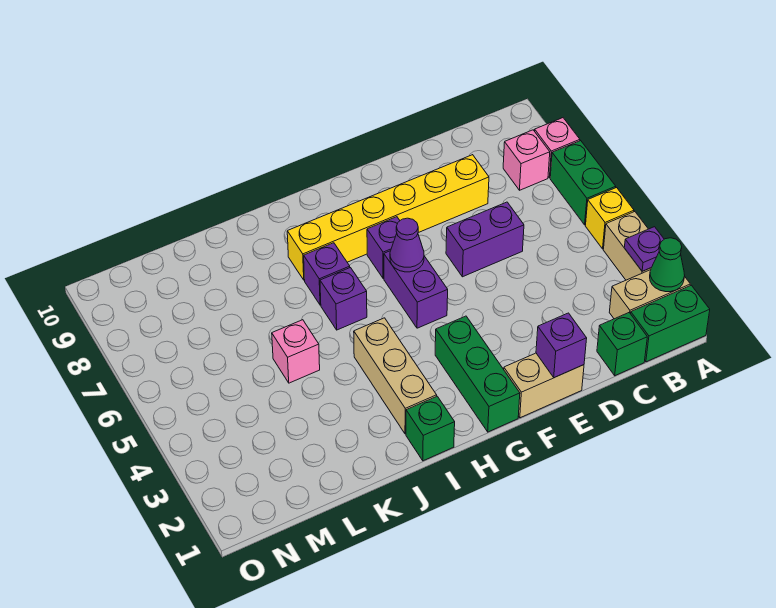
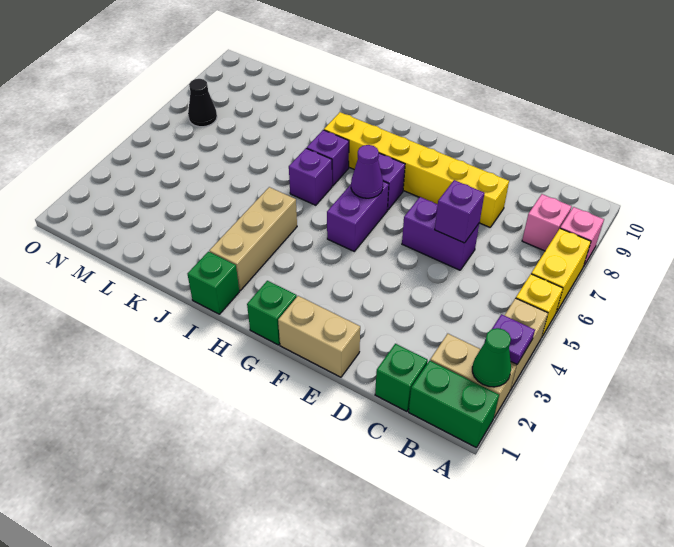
green 1x2 brick [550,141,616,225] -> yellow 1x2 brick [531,229,591,313]
purple 1x1 brick [536,313,587,378] -> purple 1x1 brick moved to [435,180,485,243]
green 1x3 brick [435,316,520,432] -> green 1x1 brick [247,281,297,345]
pink 1x1 brick [272,320,320,383] -> none
none -> black 1x1 cone [188,79,217,127]

